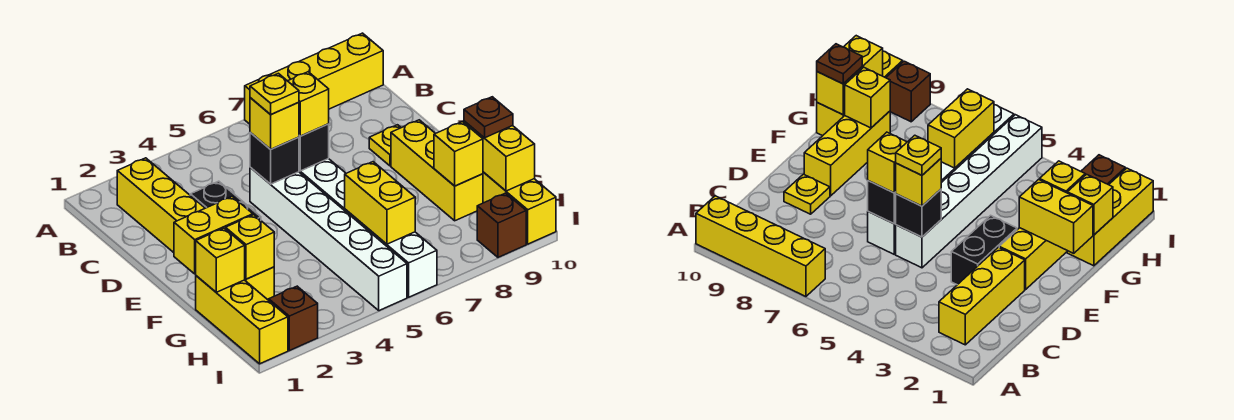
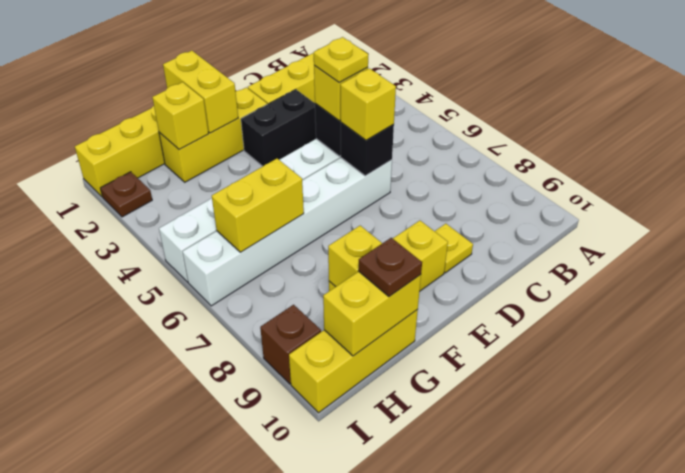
yellow 1x4 brick [245,33,383,124] -> none
yellow 1x1 brick [196,228,245,292] -> none
brown 1x1 brick [269,286,318,351] -> brown 1x1 plate [100,172,152,217]

